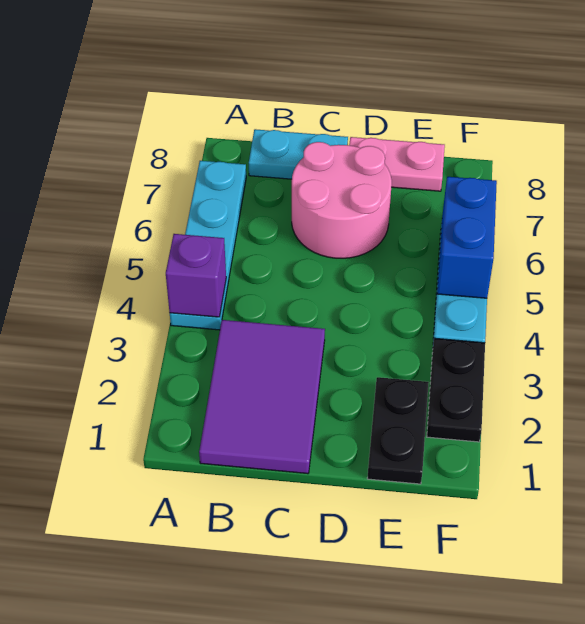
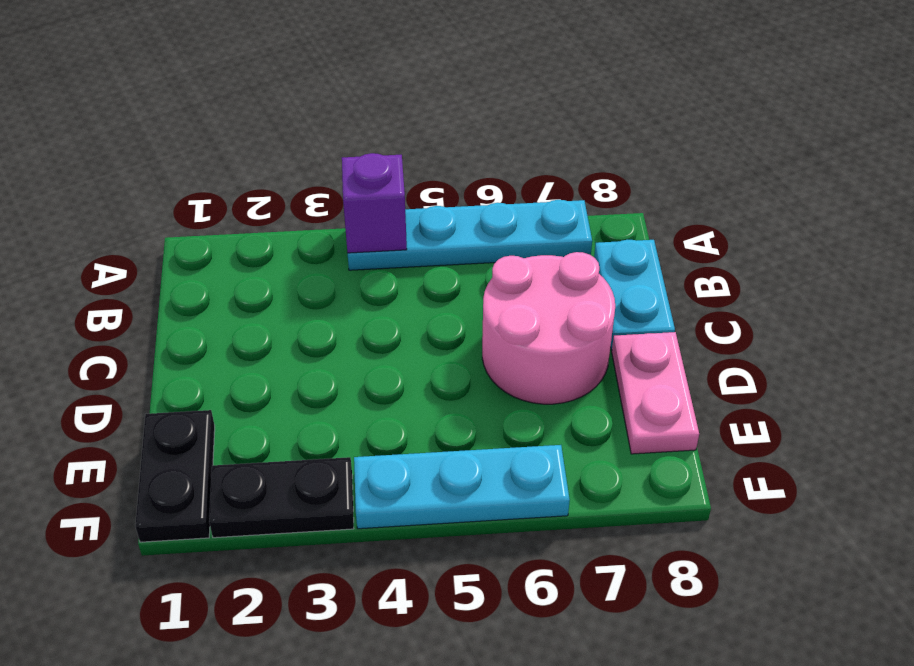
purple 2x3 tile [199,320,325,474] -> none
black 1x2 plate [367,377,429,484] -> black 1x2 plate turned to [135,410,215,542]
blue 1x2 brick [437,177,497,298] -> none

